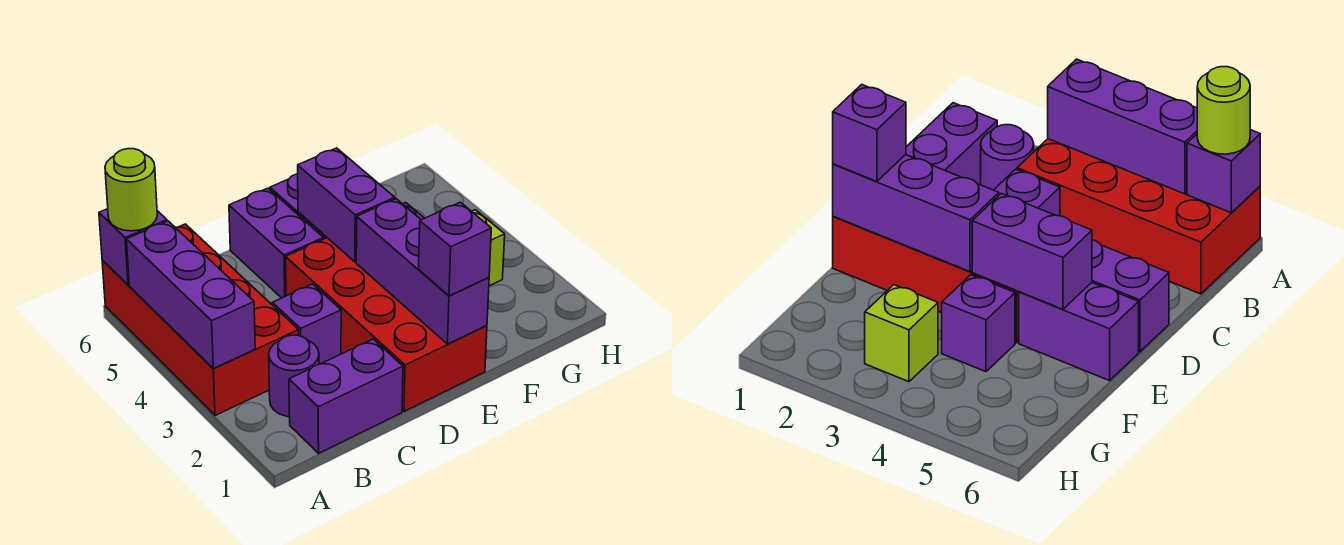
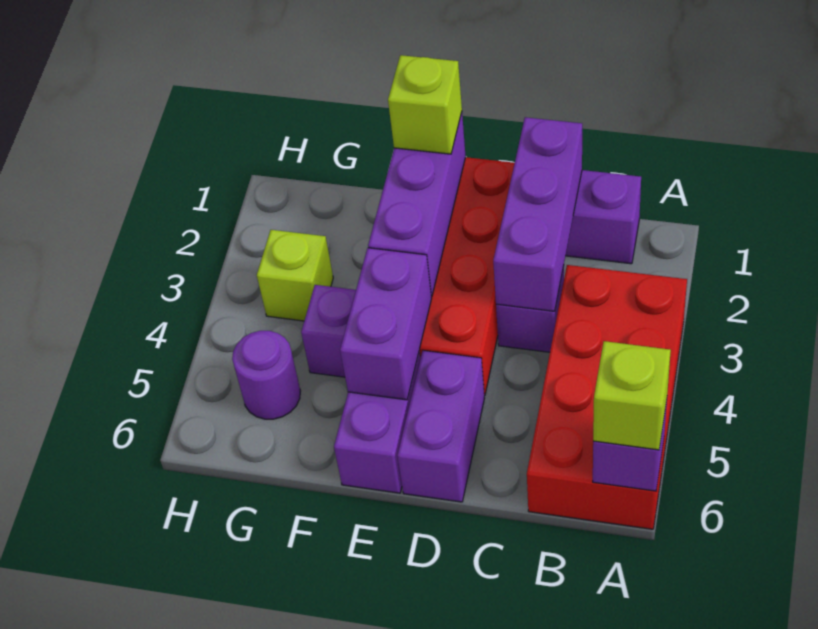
purple 1x3 brick [126,221,255,368] -> purple 1x3 brick moved to [493,117,582,311]
lime 1x1 round brick [105,149,157,231] -> lime 1x1 brick [593,341,671,450]
purple 1x1 round brick [269,335,319,417] -> purple 1x1 round brick moved to [232,331,300,419]
purple 1x1 brick [419,202,491,296] -> lime 1x1 brick [388,55,462,154]

